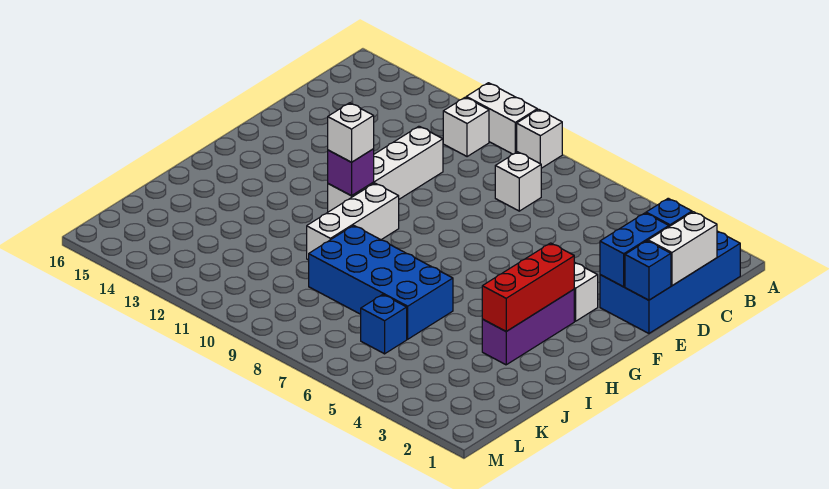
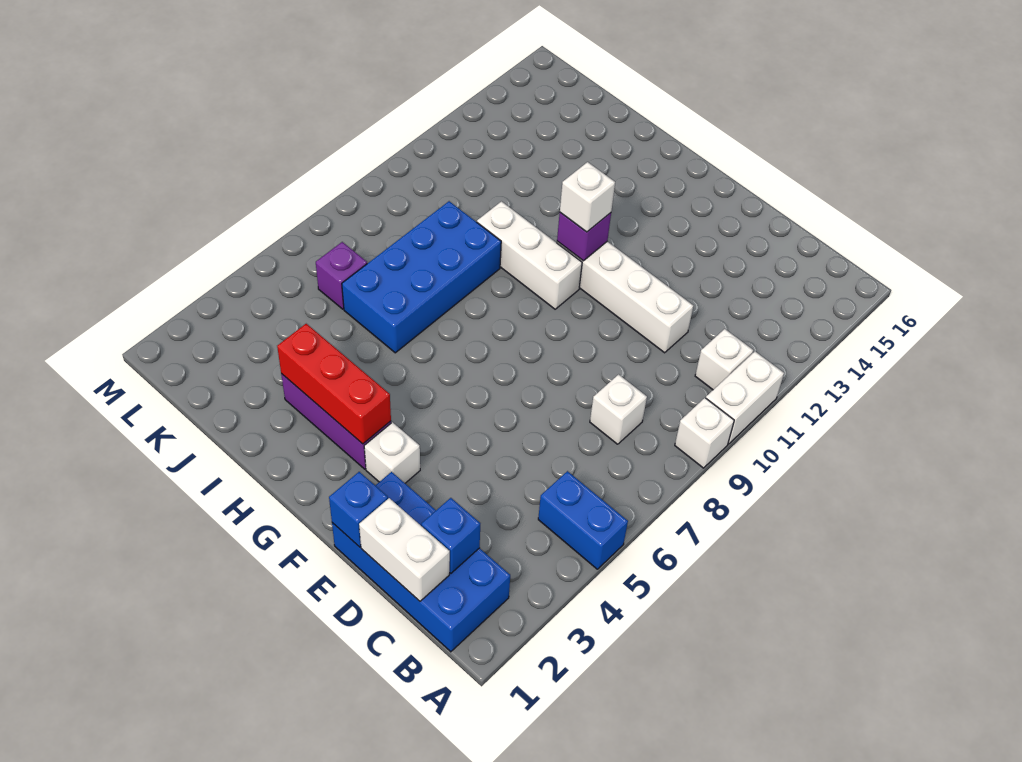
blue 1x2 brick [600,213,669,287] -> blue 1x2 brick moved to [538,471,628,569]
blue 1x1 brick [361,295,407,354] -> purple 1x1 brick [316,242,367,309]

